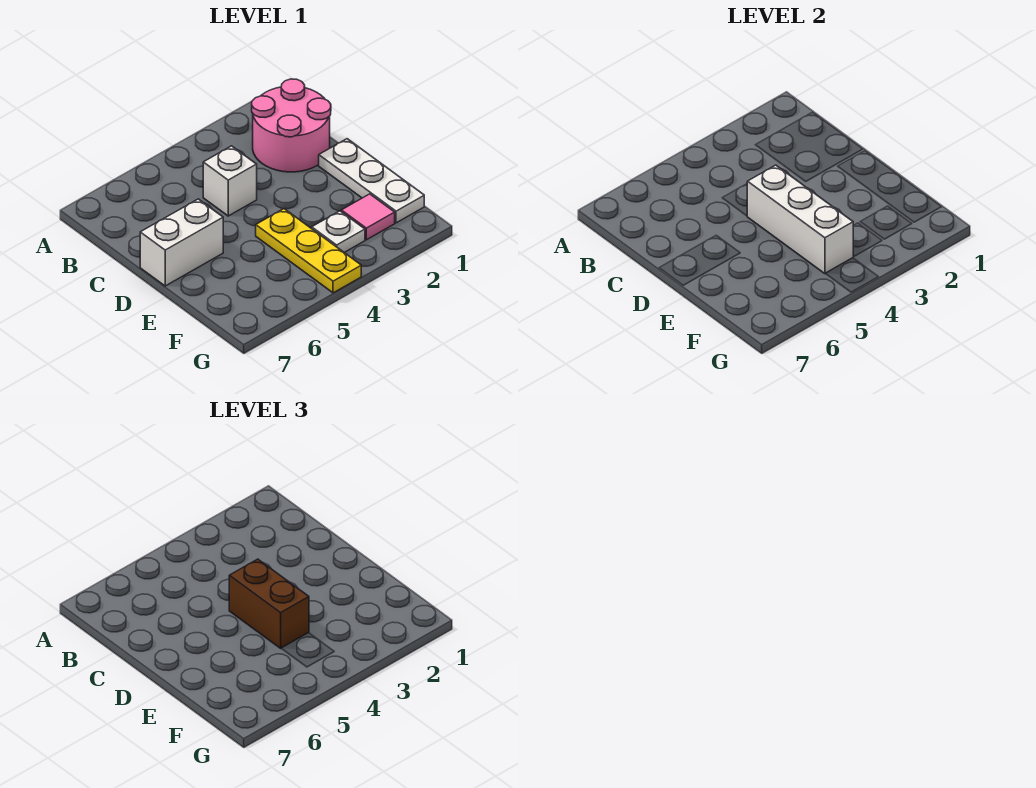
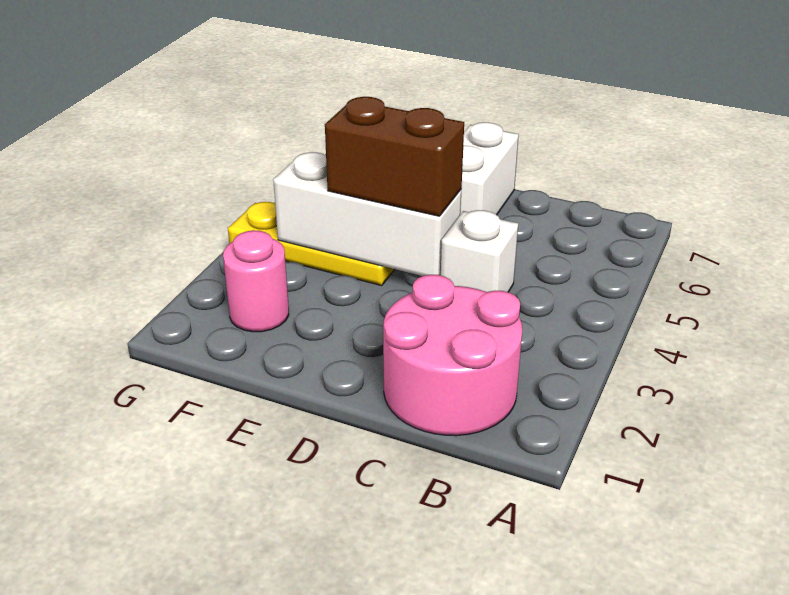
white 1x3 plate [319,139,424,223] -> none
pink 1x1 tile [341,194,395,240] -> pink 1x1 round brick [223,230,289,332]
white 1x1 plate [312,211,365,253] -> none

